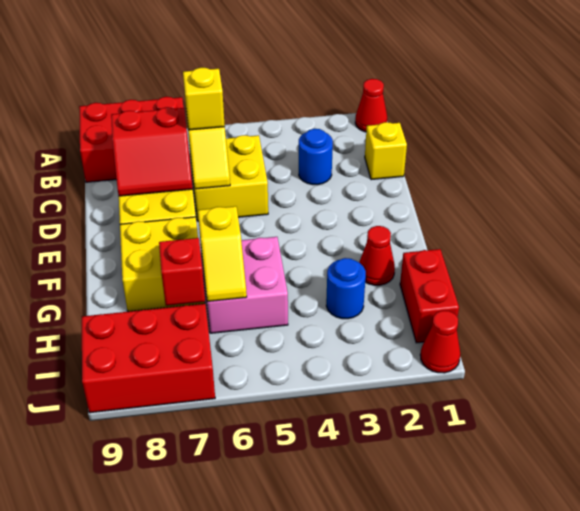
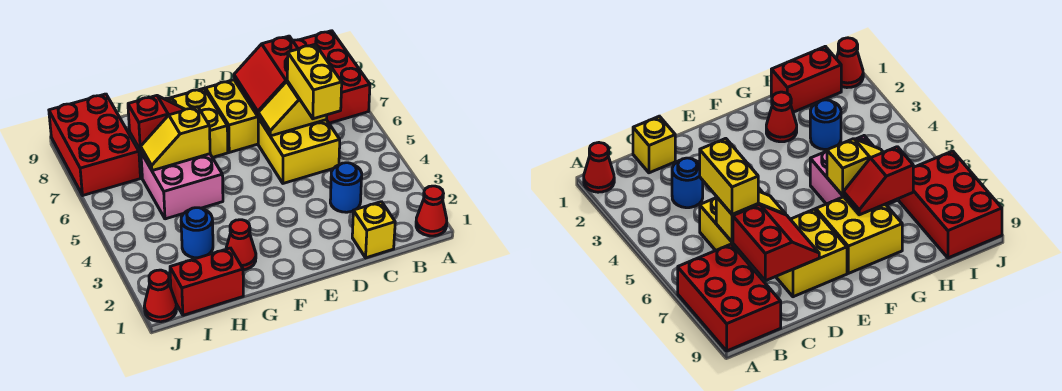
yellow 1x1 brick [183,68,225,130] -> yellow 1x2 brick [287,44,342,119]

